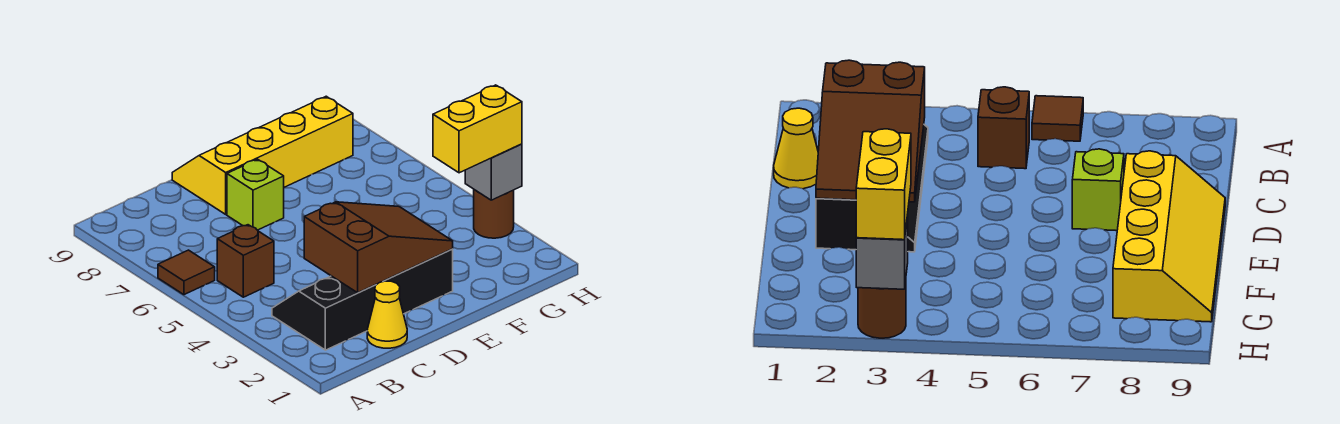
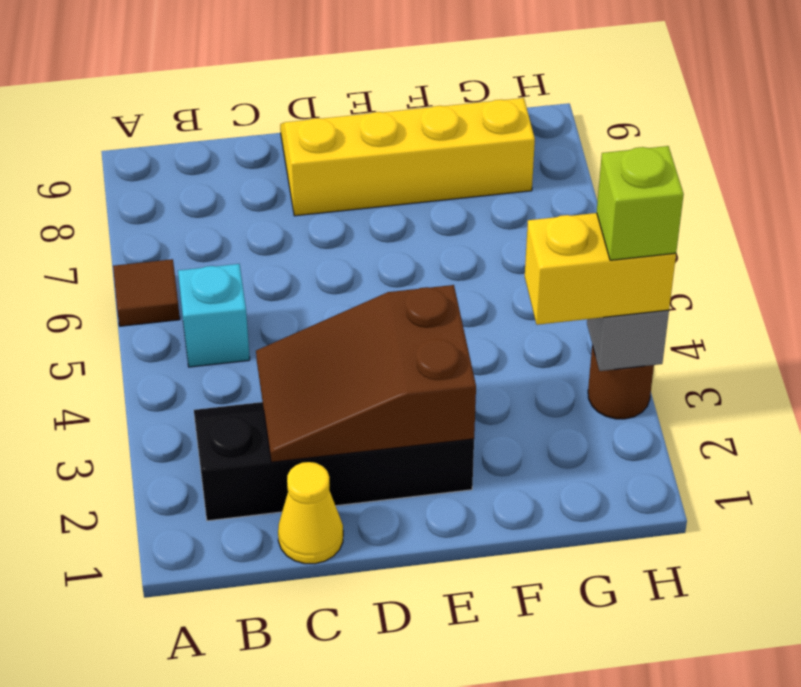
brown 1x1 brick [217,225,274,297] -> cyan 1x1 brick [178,264,250,367]
brown 2x3 slope [304,202,453,293] -> brown 2x3 slope turned to [256,285,476,462]
lime 1x1 brick [227,159,284,230] -> lime 1x1 brick moved to [597,146,684,260]

